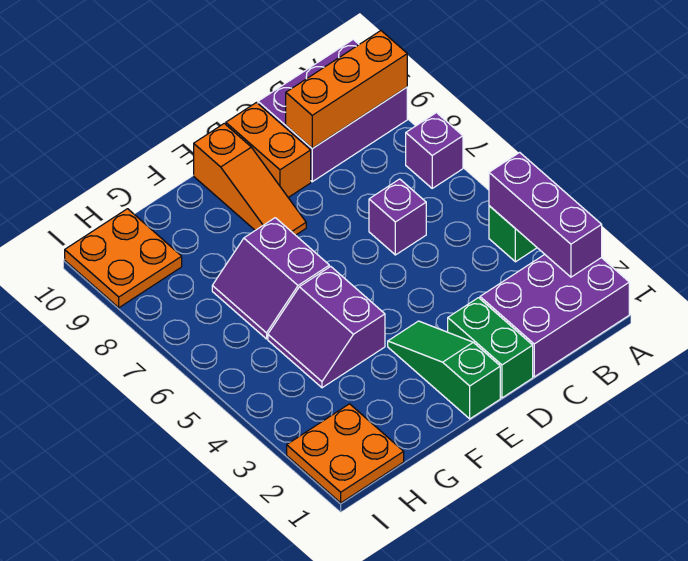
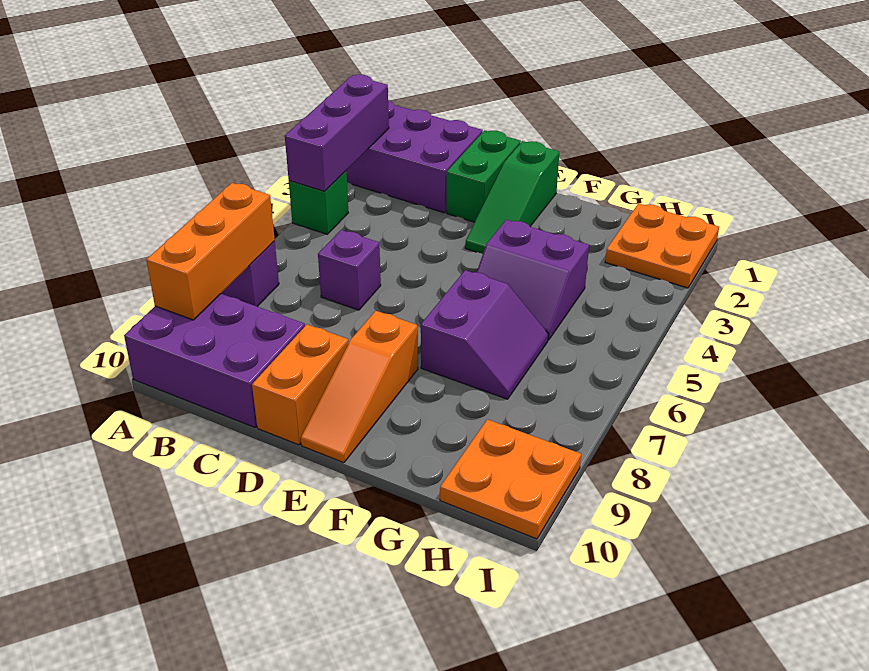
orange 1x3 brick [286,31,407,148] -> orange 1x3 brick turned to [146,183,275,320]
orange 1x3 slope [194,123,306,235] -> orange 1x3 slope turned to [301,311,418,463]
purple 2x2 slope [268,266,385,388] -> purple 2x2 slope turned to [477,220,589,340]

